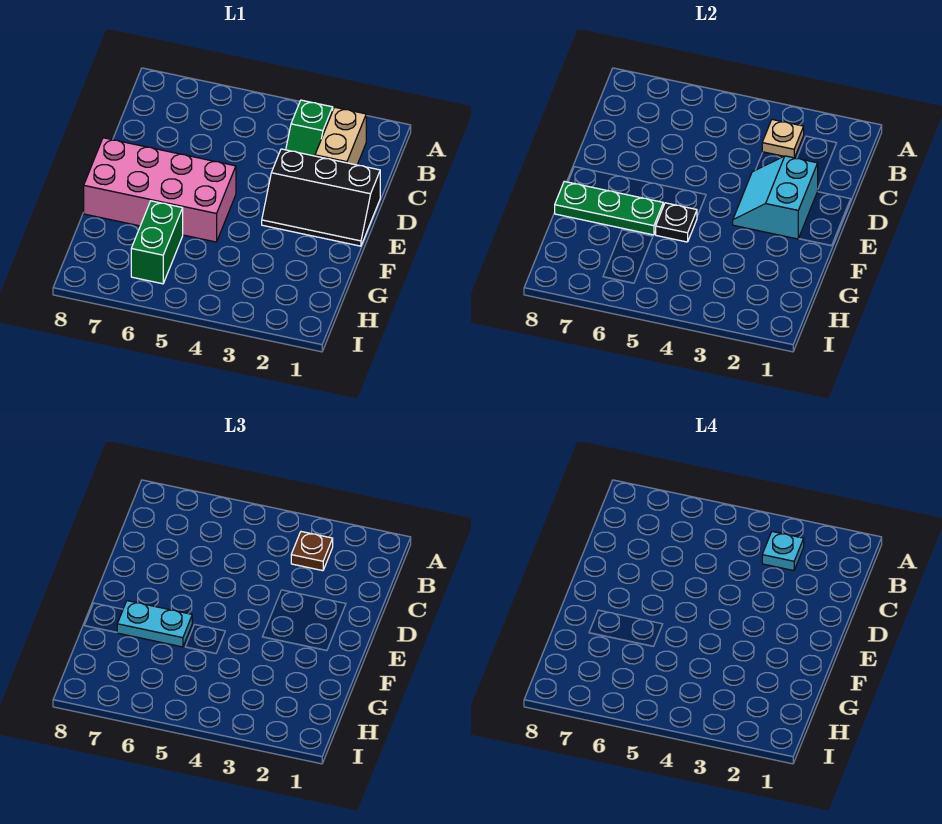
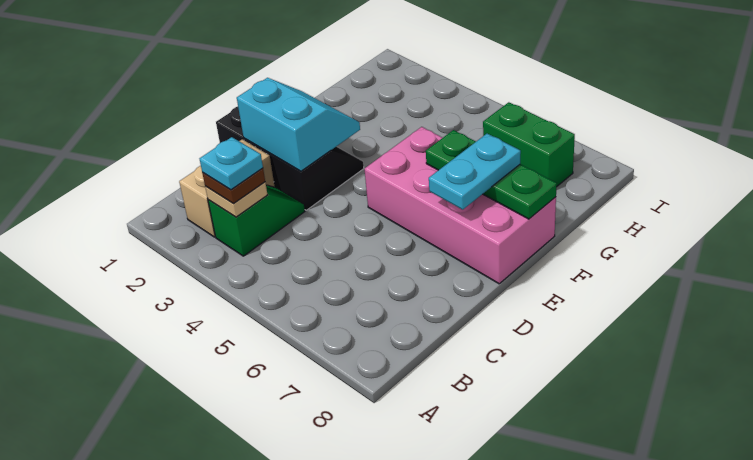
cyan 2x2 slope [733,156,818,239] -> cyan 2x2 slope turned to [237,78,360,171]
black 1x1 plate [656,203,697,242] -> none
cyan 1x2 plate [117,601,192,647] -> cyan 1x2 plate turned to [429,134,521,210]
green 1x2 brick [131,201,183,284] -> green 1x2 brick turned to [483,102,575,187]

